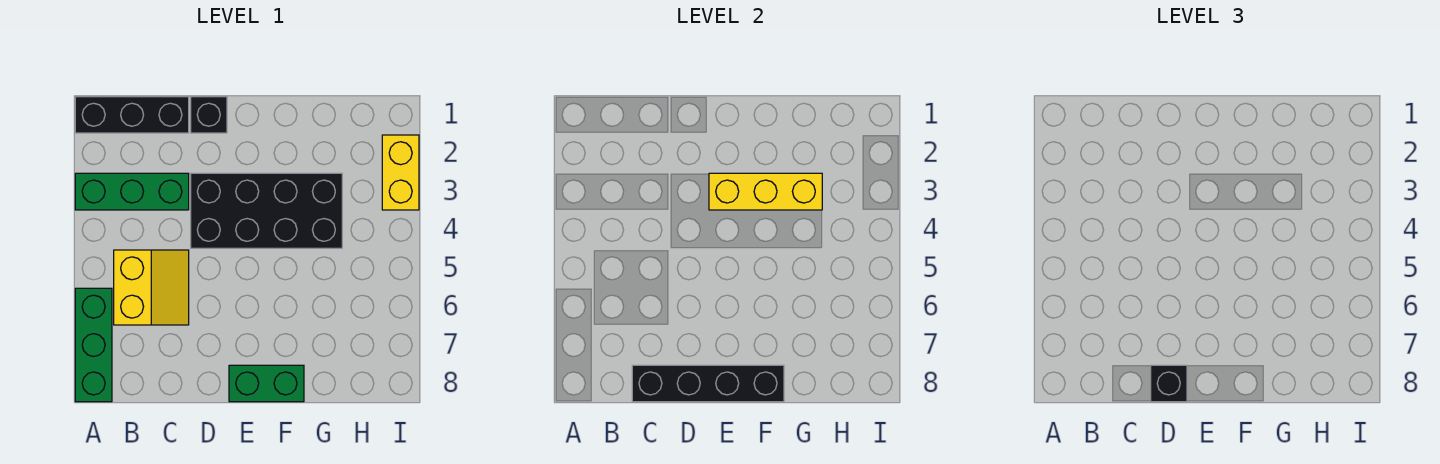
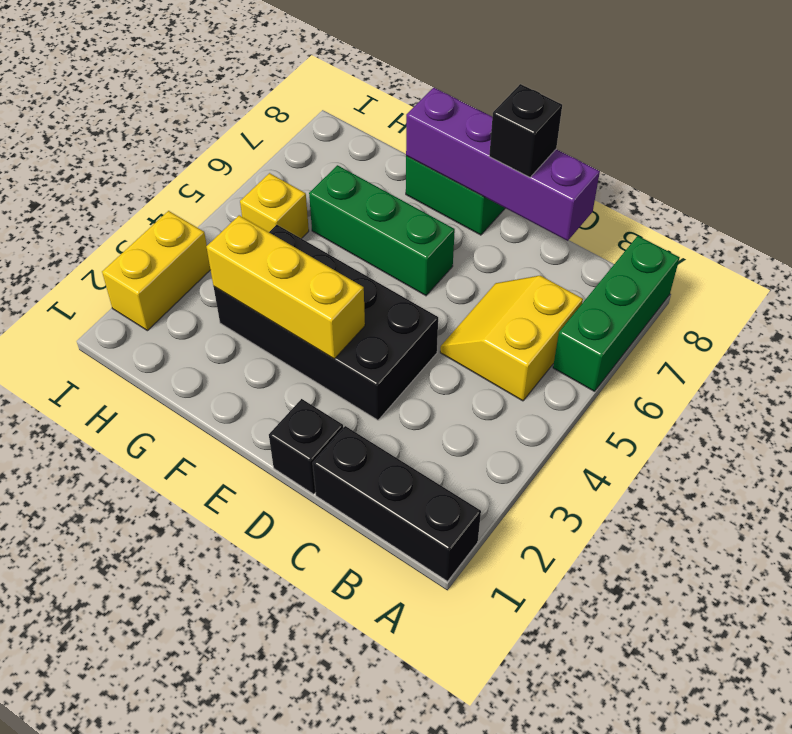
green 1x3 brick [75,173,189,210] -> green 1x3 brick moved to [309,165,455,296]
black 1x4 brick [632,365,784,402] -> purple 1x4 brick [406,88,600,241]
none -> yellow 1x1 brick [240,173,309,239]

